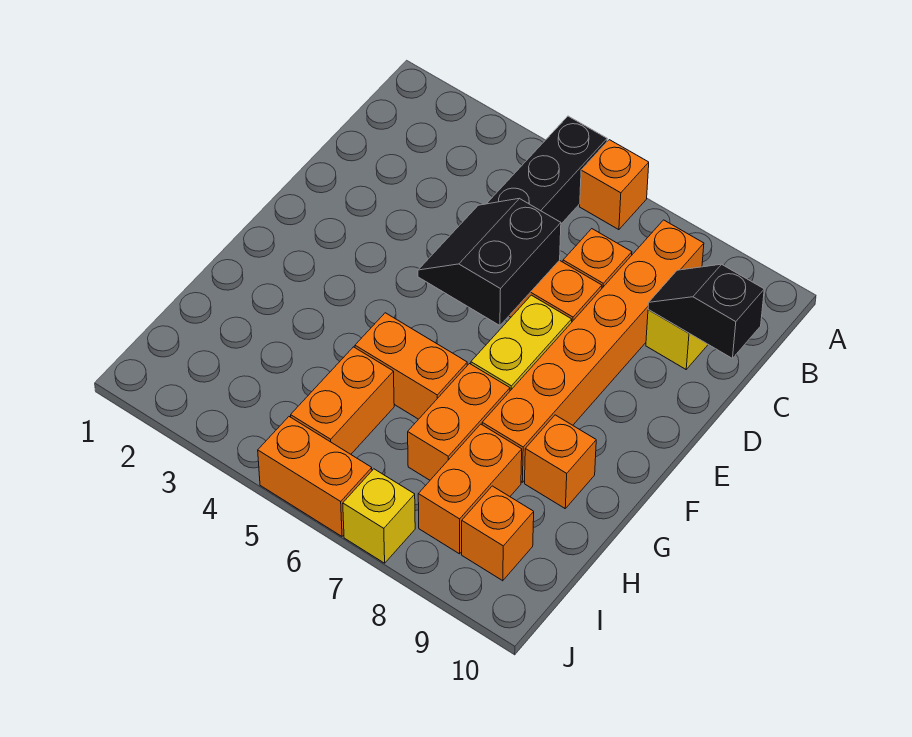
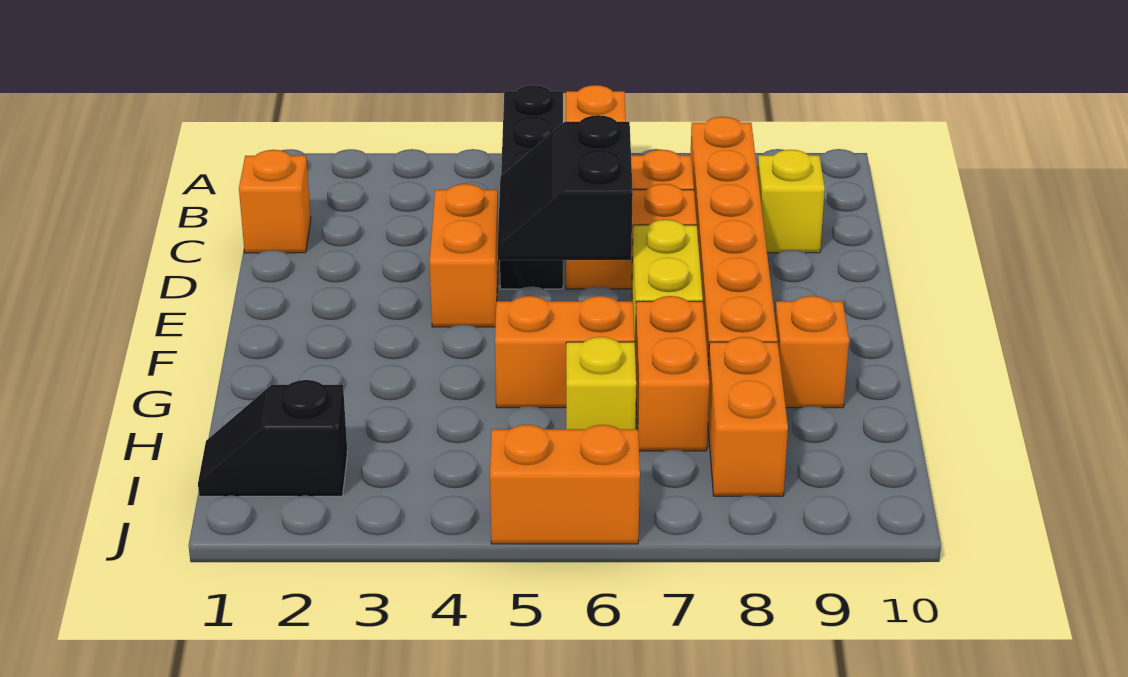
black 1x2 slope [648,264,764,358] -> black 1x2 slope moved to [198,380,347,496]
orange 1x2 brick [291,347,394,454] -> orange 1x2 brick moved to [430,184,498,327]
orange 1x1 brick [462,486,534,581] -> orange 1x1 brick moved to [239,150,311,253]
yellow 1x1 brick [343,469,415,563] -> yellow 1x1 brick moved to [566,337,636,429]

